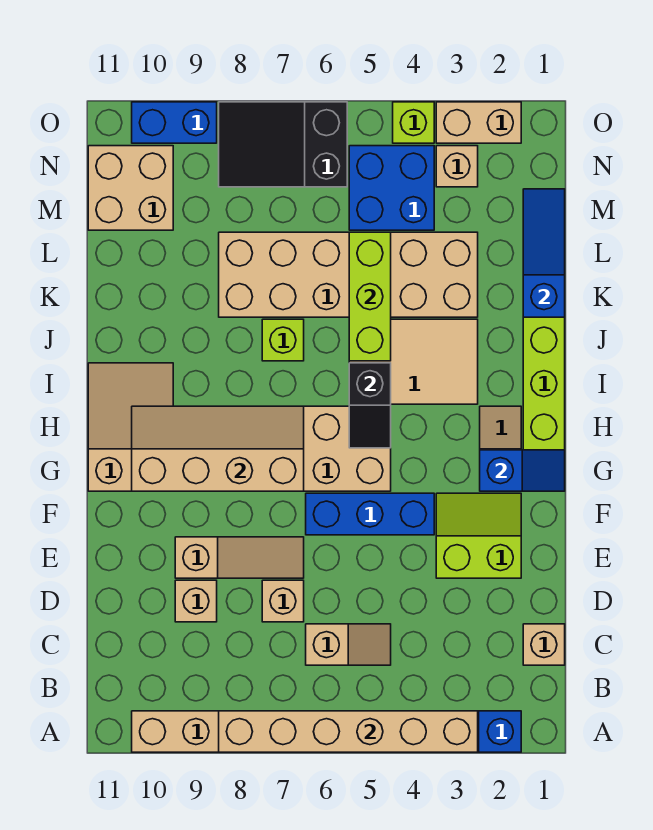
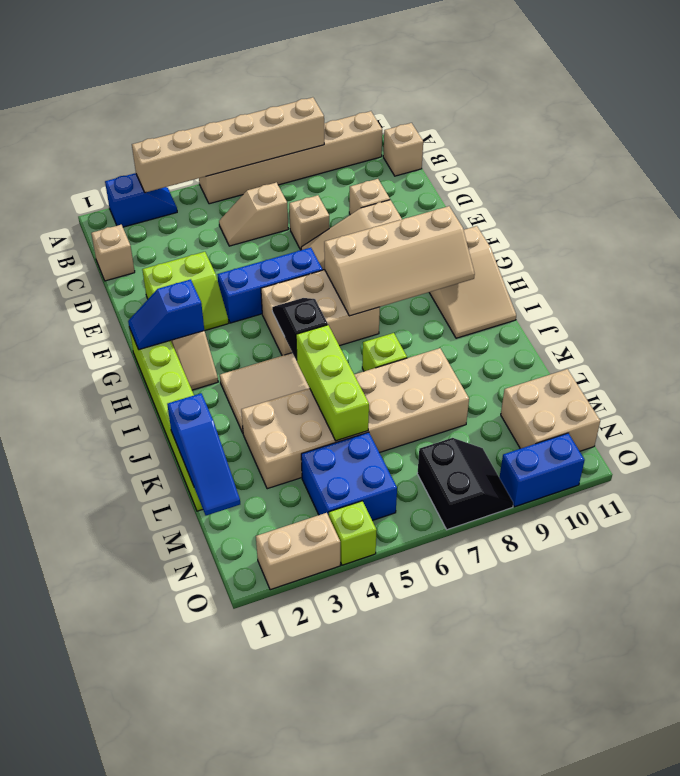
tan 1x1 brick [436,146,478,187] -> tan 1x1 brick moved to [383,123,423,176]
black 2x3 slope [219,102,347,187] -> black 2x2 slope [417,438,513,530]

